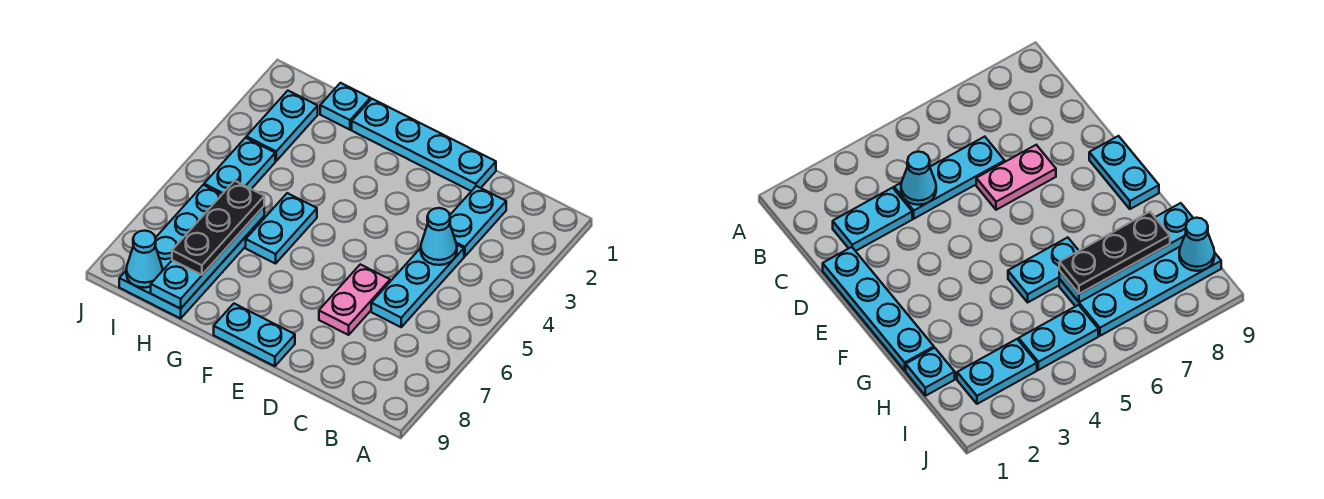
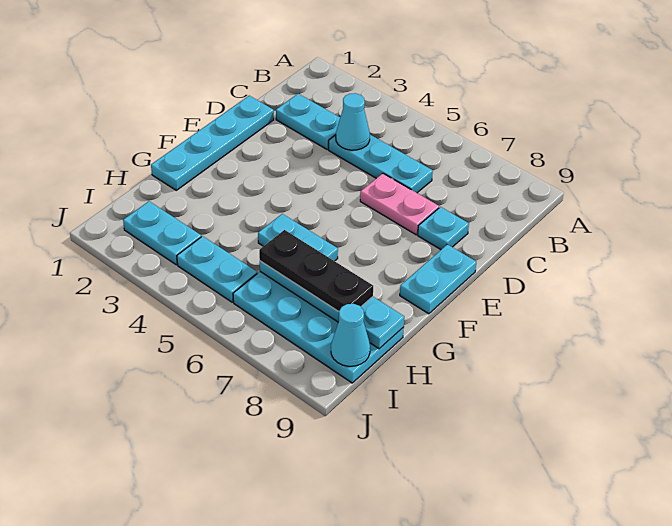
cyan 1x1 plate [320,83,370,130] -> cyan 1x1 plate moved to [418,207,469,250]

